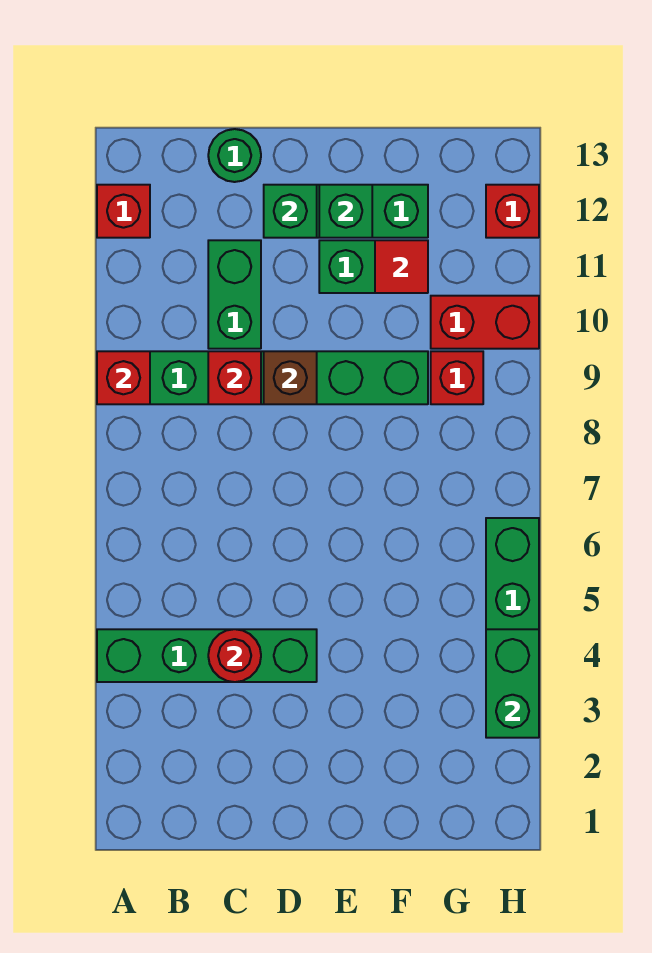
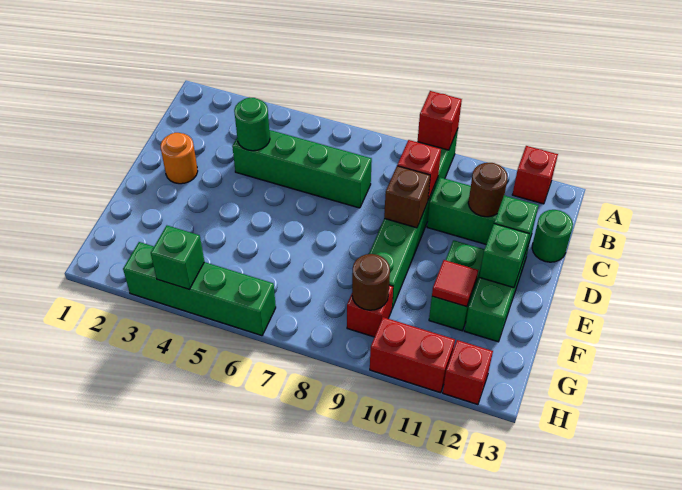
green 1x4 brick [97,629,317,682] -> green 1x4 brick turned to [232,130,372,208]
red 1x1 round brick [208,629,261,682] -> green 1x1 round brick [234,97,270,151]
none -> brown 1x1 round brick [468,163,508,217]
none -> orange 1x1 round brick [161,133,198,184]
none -> brown 1x1 round brick [352,254,390,310]
red 1x2 brick [431,296,539,349] -> red 1x2 brick turned to [370,317,455,393]
green 1x2 brick [486,629,539,738] -> green 1x1 brick [151,226,204,289]

